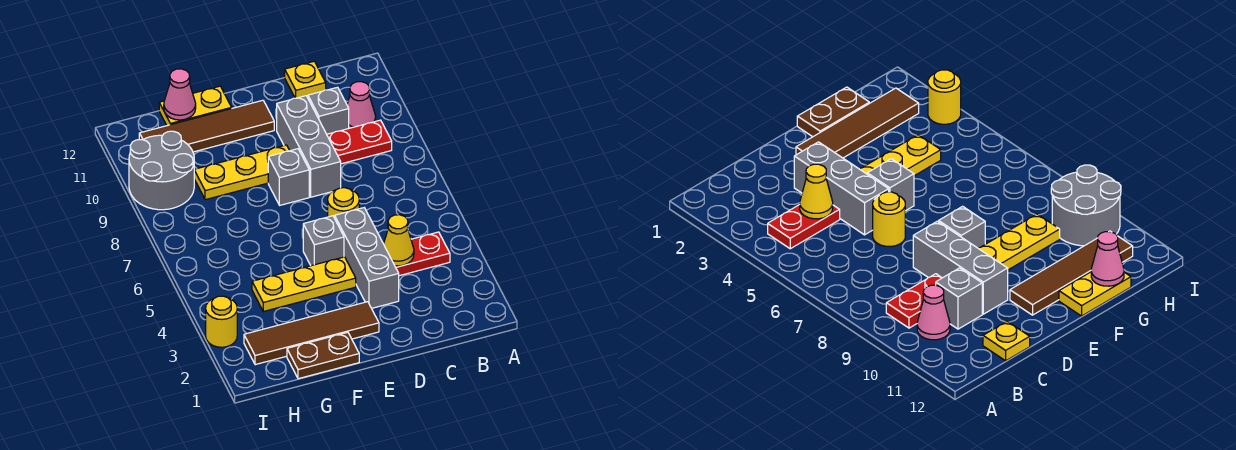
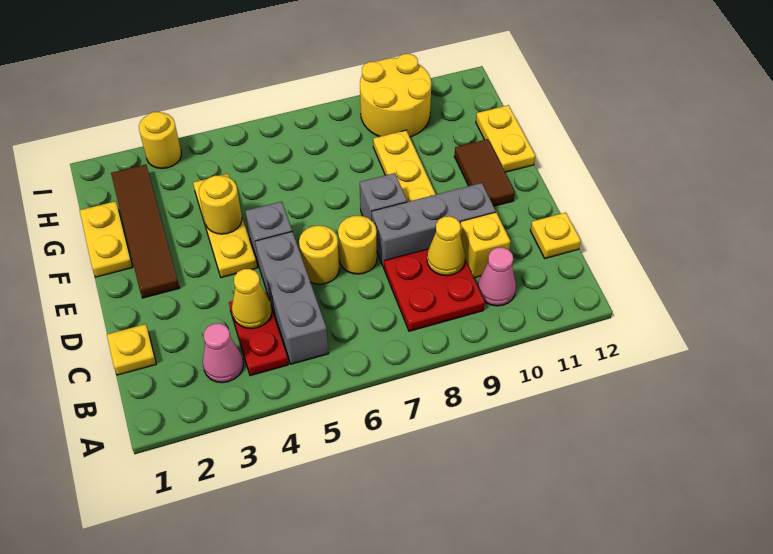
red 1x2 plate [327,120,392,164] -> red 2x2 plate [384,249,485,331]
none -> yellow 1x1 plate [107,324,156,375]
none -> yellow 1x1 cone [427,216,465,276]
grey 1x1 brick [308,87,349,134] -> yellow 1x1 brick [460,212,510,278]
grey 1x3 brick [335,208,399,308] -> grey 1x3 brick turned to [255,232,328,364]
none -> yellow 1x1 round brick [338,216,377,274]
brown 1x4 tile [139,100,274,152] -> brown 1x2 tile [454,139,515,206]
brown 1x2 plate [287,332,359,379] -> yellow 1x2 plate [80,201,133,277]
none -> yellow 1x1 round brick [199,175,242,234]
pink 1x1 cone [164,69,196,120] -> pink 1x1 cone moved to [203,323,243,383]
grey 2x2 round brick [129,131,194,210] -> yellow 2x2 round brick [360,54,431,137]

